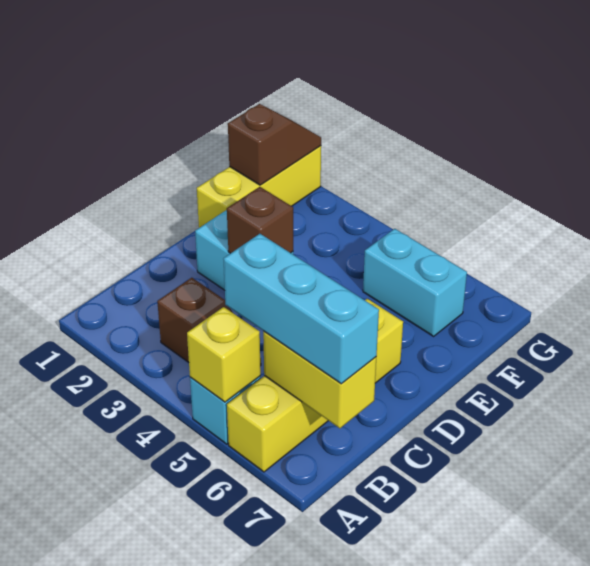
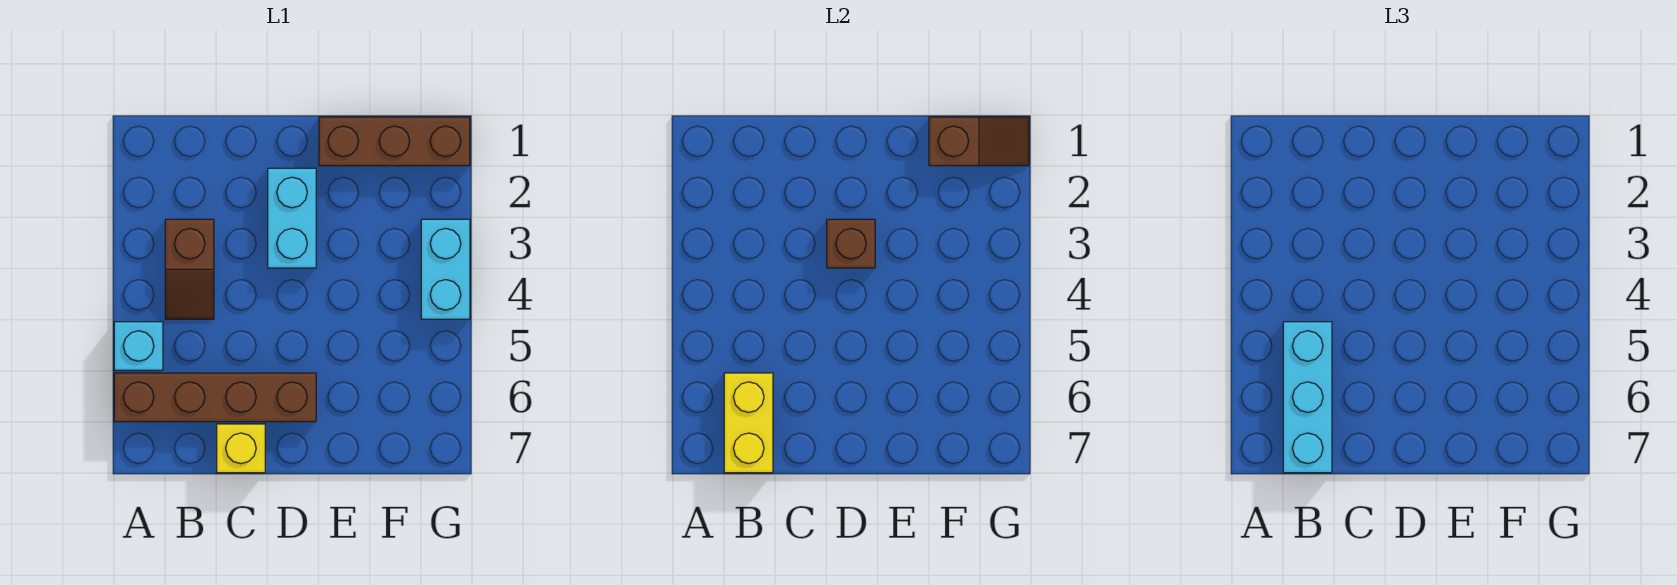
yellow 1x1 brick [187,307,261,402] -> yellow 1x1 brick moved to [217,424,265,473]
yellow 1x4 brick [227,299,403,472] -> brown 1x4 brick [114,373,316,422]
yellow 1x3 brick [197,146,321,228] -> brown 1x3 brick [319,117,470,166]
cyan 1x2 brick [363,229,467,336] -> cyan 1x2 brick moved to [421,219,470,319]

